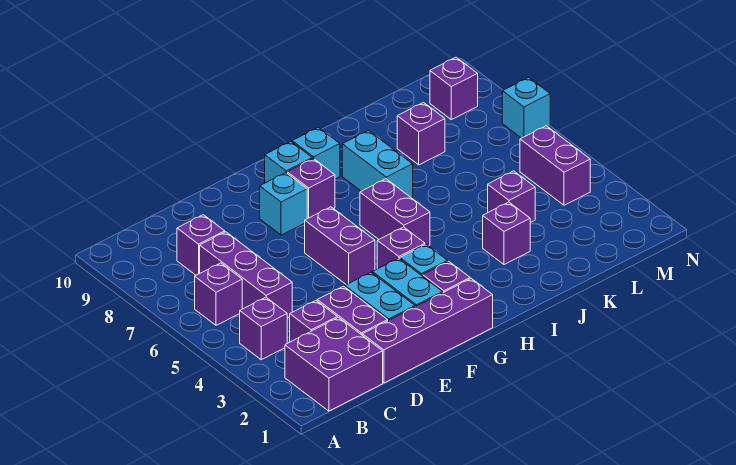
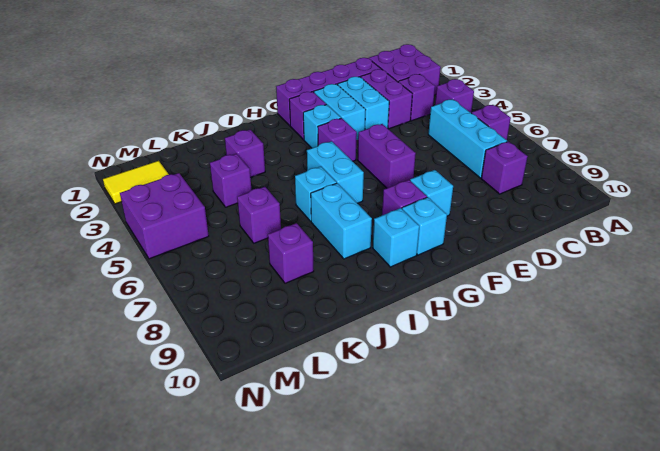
purple 1x3 brick [200,232,292,318] -> cyan 1x3 brick [428,99,507,178]
purple 1x2 brick [360,179,430,246] -> cyan 1x2 brick [307,141,364,203]
none -> yellow 1x2 tile [103,161,169,204]
purple 1x2 brick [520,126,590,205] -> purple 2x2 brick [120,173,209,259]
purple 1x1 brick [430,57,478,120] -> purple 1x1 brick moved to [237,187,281,243]
cyan 1x1 brick [502,77,550,138] -> cyan 1x1 brick moved to [295,167,337,221]

